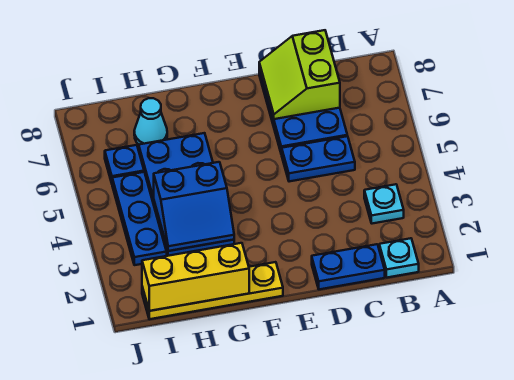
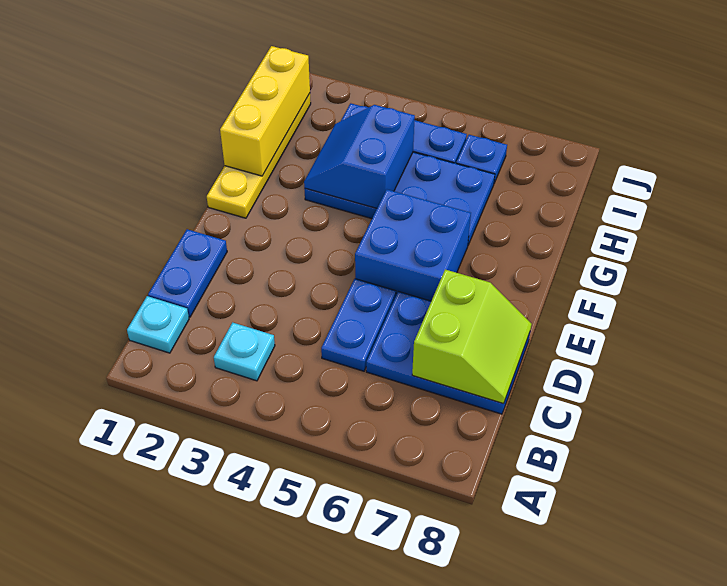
lime 2x2 slope [259,30,340,119] -> lime 2x2 slope turned to [412,269,531,404]
none -> blue 2x2 brick [355,189,471,301]
cyan 1x1 cone [134,98,167,144] -> none

